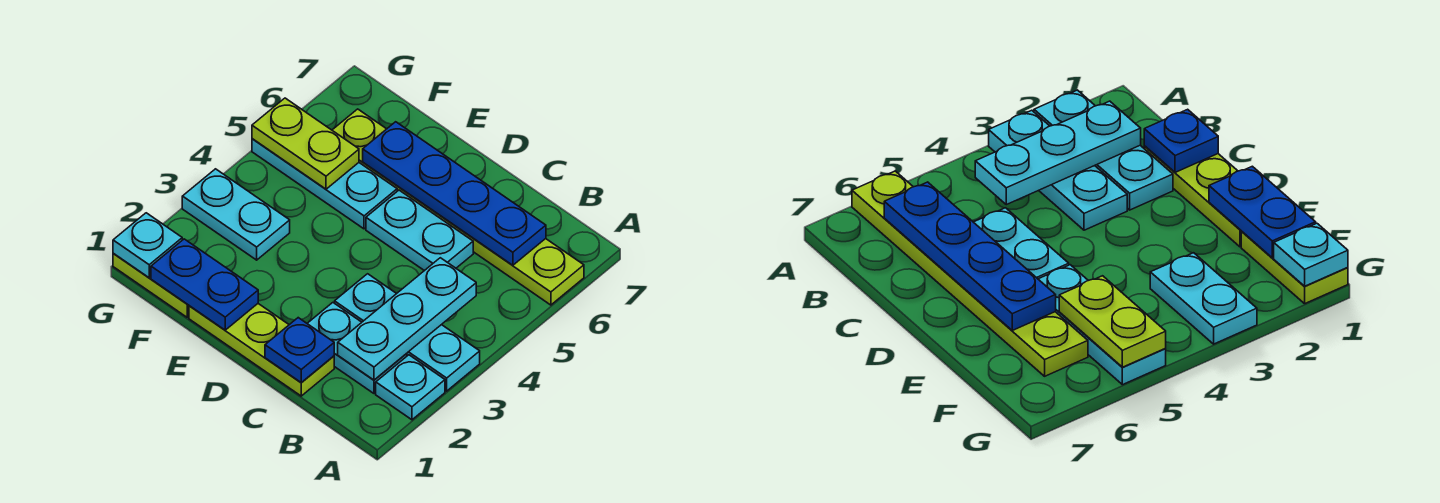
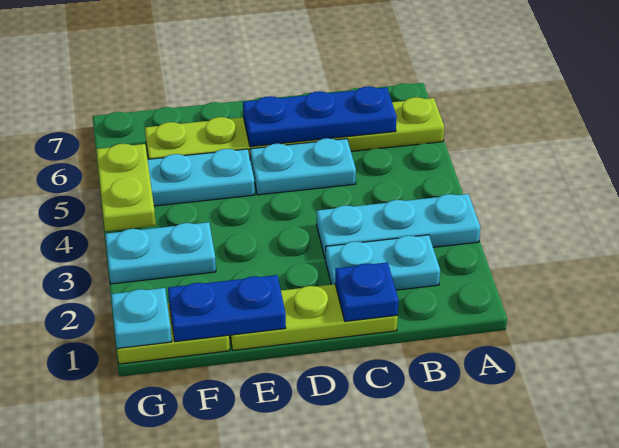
cyan 1x1 plate [376,355,445,420] -> none
cyan 1x3 plate [338,258,476,380] -> none
blue 1x4 plate [363,122,546,265] -> blue 1x3 plate [243,86,397,147]
lime 1x2 plate [252,98,359,189] -> lime 1x2 plate turned to [96,144,156,231]

